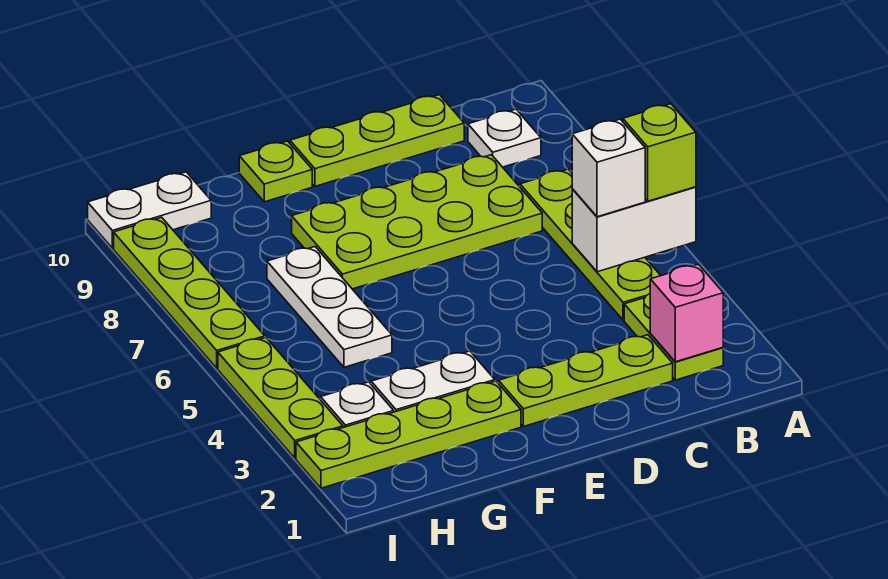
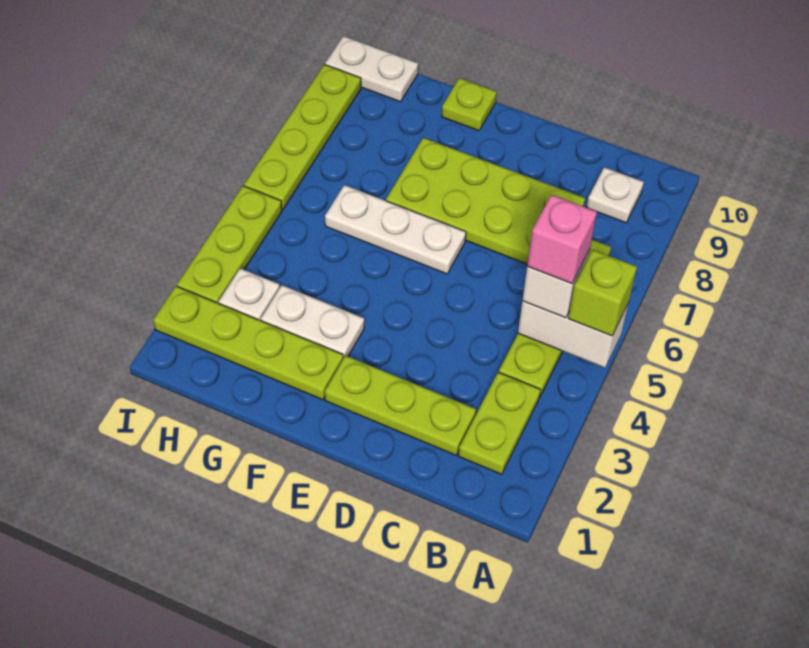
pink 1x1 brick [650,264,723,362] -> pink 1x1 brick moved to [527,195,597,283]
lime 1x3 plate [290,95,464,186] -> none
white 1x3 plate [267,247,392,367] -> white 1x3 plate turned to [325,185,466,274]

